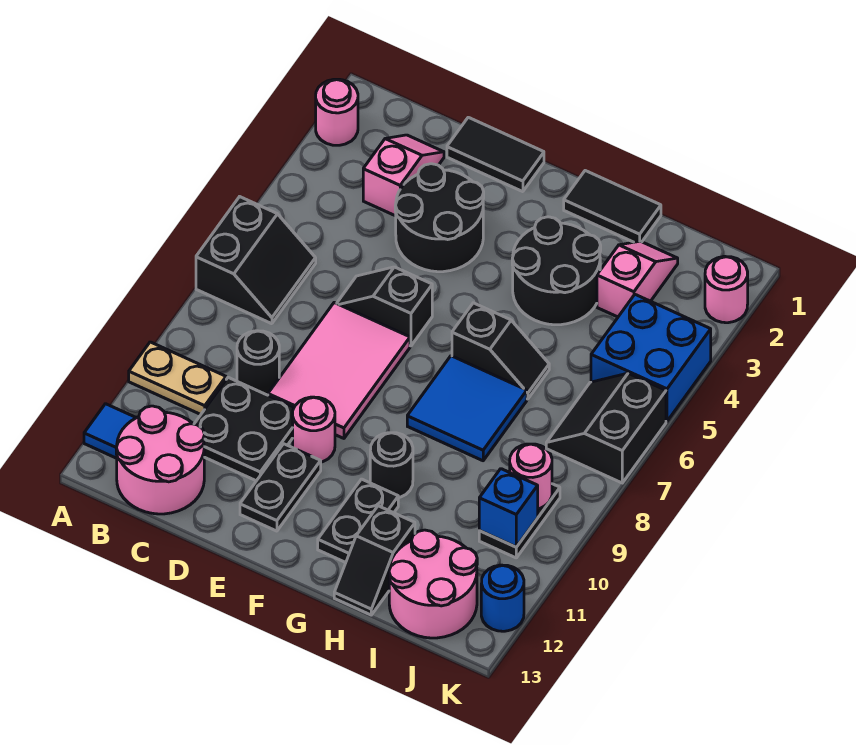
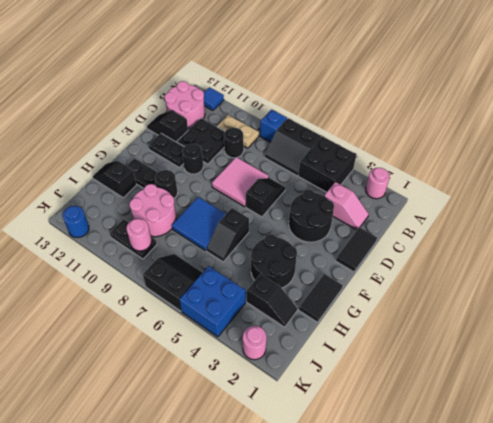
none -> black 2x2 brick [298,136,356,192]
tan 1x2 plate [129,342,226,414] -> tan 1x2 plate turned to [217,115,259,148]
pink 2x3 tile [268,303,410,438] -> pink 2x2 tile [212,157,269,207]
none -> black 1x2 slope [147,110,188,142]
pink 1x1 round brick [293,397,335,462] -> black 1x1 round brick [182,144,203,174]
pink 1x2 slope [597,241,678,317] -> black 1x2 slope [247,274,297,327]
pink 2x2 round brick [389,530,477,638] -> pink 2x2 round brick moved to [129,184,176,237]
blue 1x1 brick [479,469,538,547] -> blue 1x1 brick moved to [260,110,287,142]

